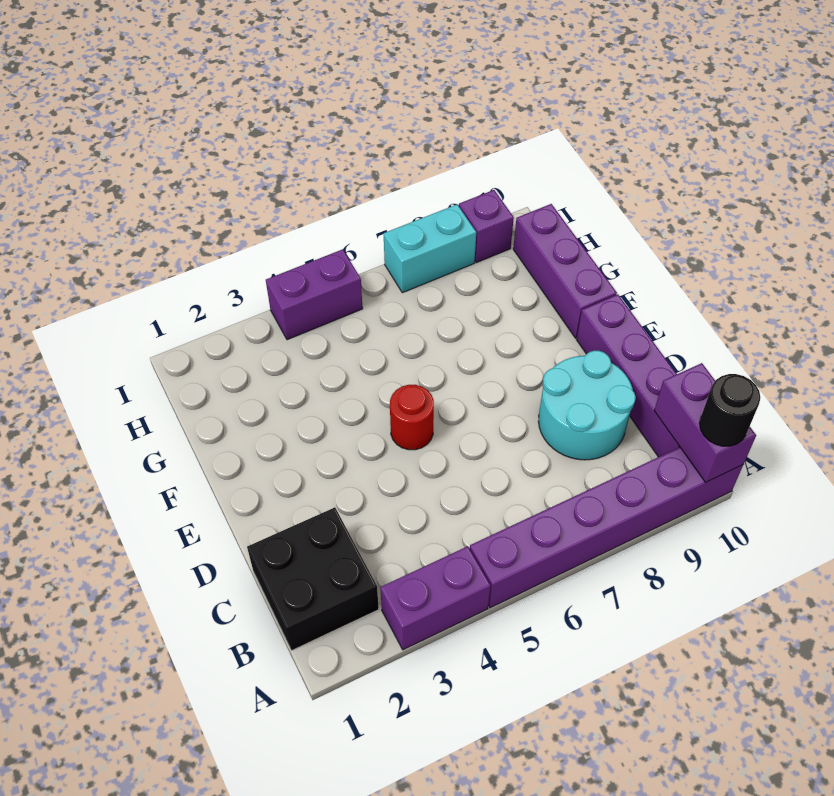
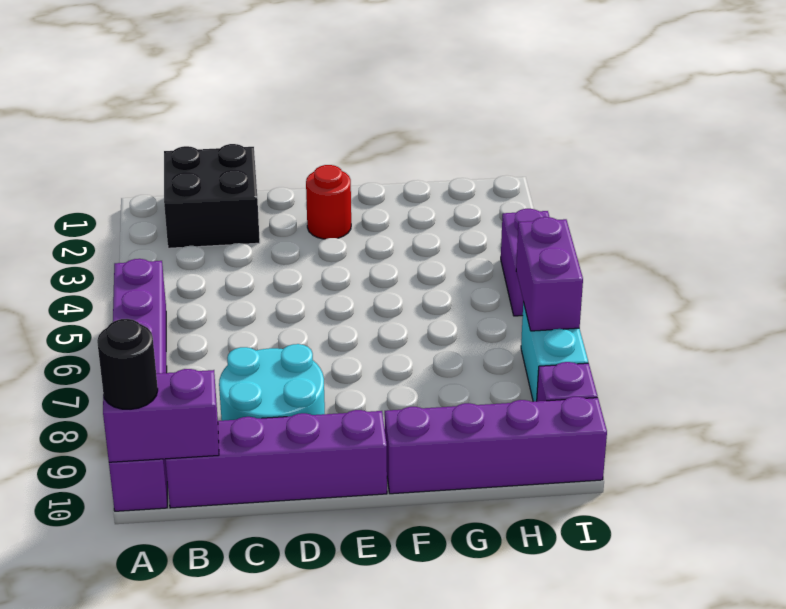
purple 1x2 brick [380,546,491,650] -> purple 1x2 brick moved to [516,217,583,331]
red 1x1 round brick [390,385,434,450] -> red 1x1 round brick moved to [306,165,351,239]
purple 1x3 brick [513,204,617,338] -> purple 1x4 brick [385,397,607,494]

